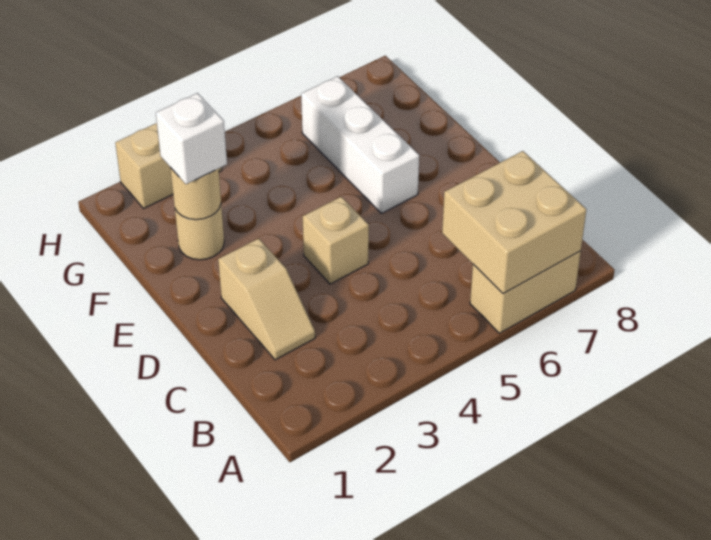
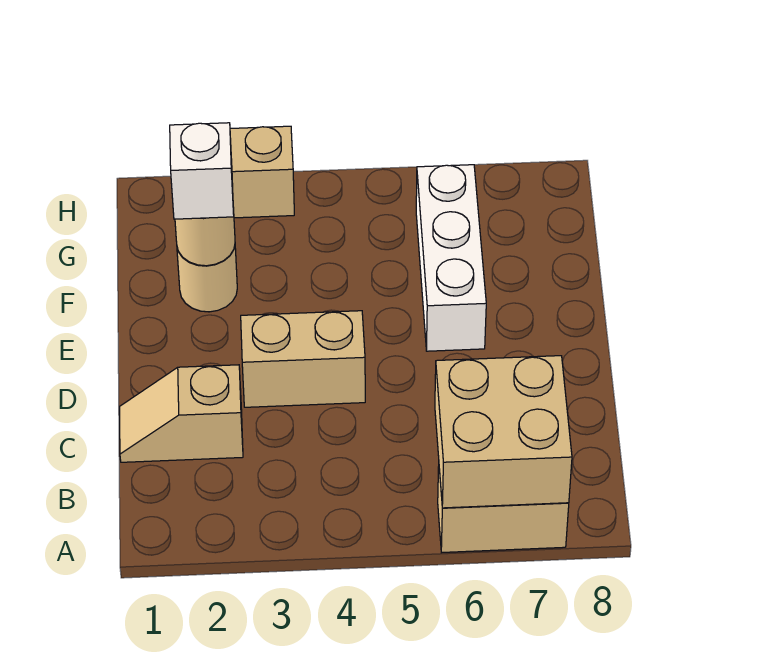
tan 1x2 slope [218,238,315,360] -> tan 1x2 slope turned to [120,365,243,462]
tan 1x1 brick [302,197,369,284] -> tan 1x2 brick [241,311,365,407]

